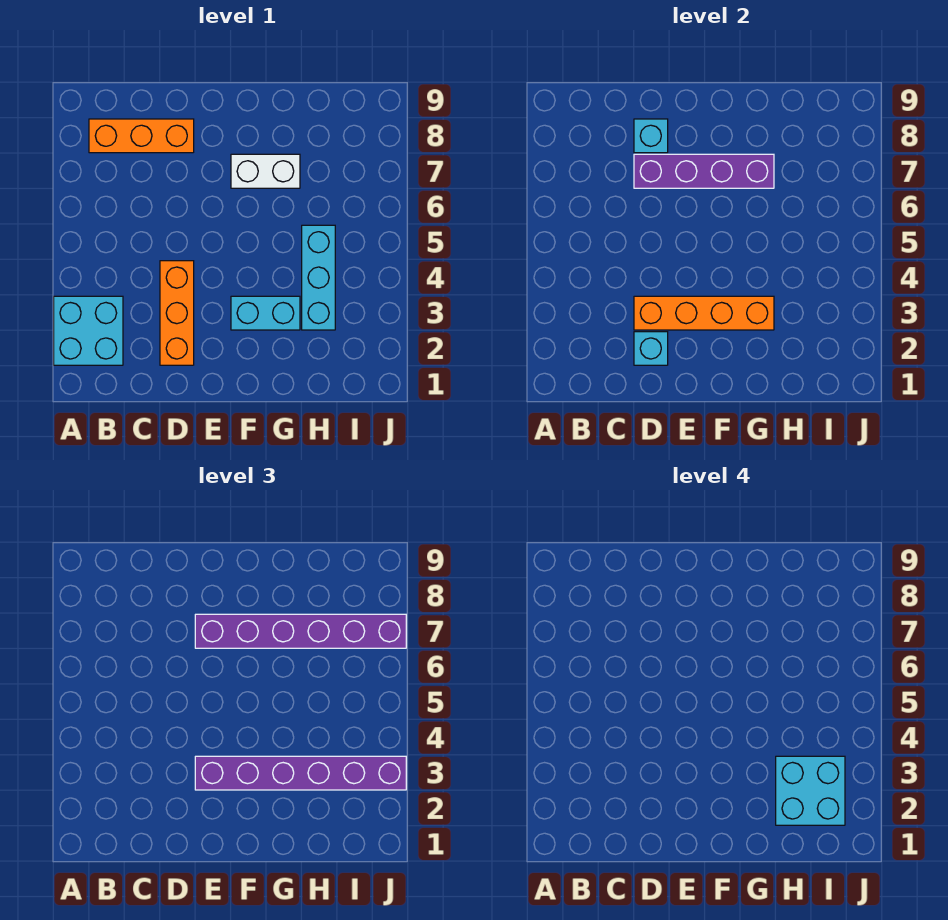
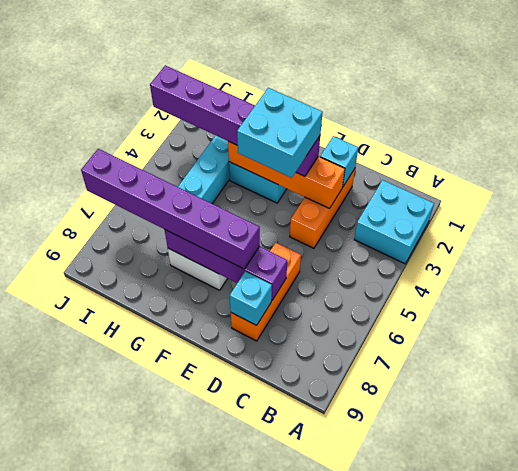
orange 1x3 brick [89,119,194,153] -> orange 1x3 brick turned to [231,243,301,341]
cyan 2x2 brick [776,756,845,825] -> cyan 2x2 brick moved to [237,88,323,178]

